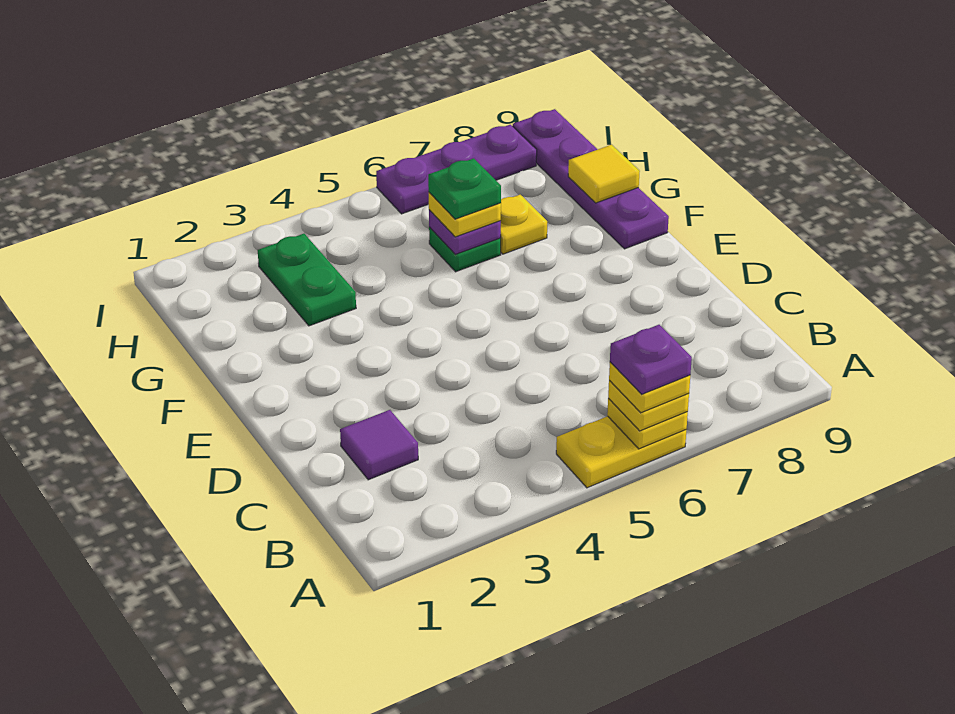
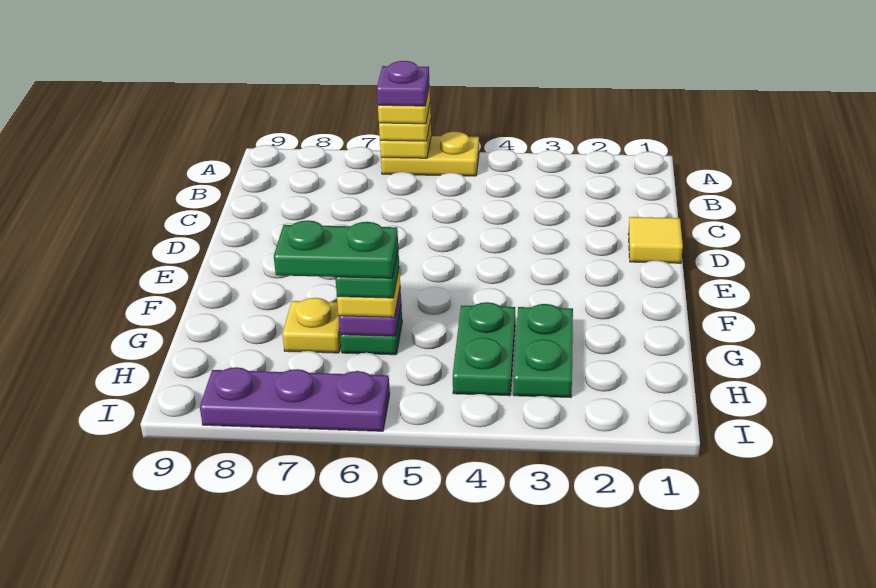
purple 1x1 tile [340,410,418,480] -> none
purple 1x4 plate [513,109,669,249] -> none
none -> green 1x2 plate [453,302,515,396]
none -> green 1x2 plate [274,220,398,278]
yellow 1x1 tile [568,145,640,203] -> yellow 1x1 tile moved to [628,217,683,263]

